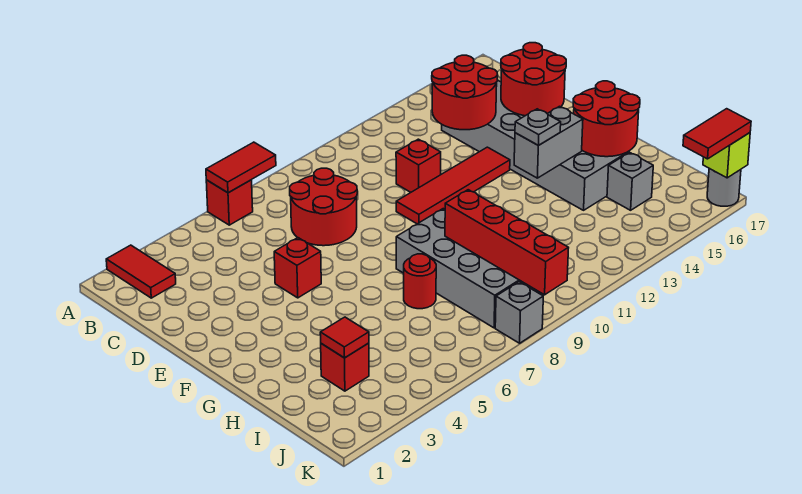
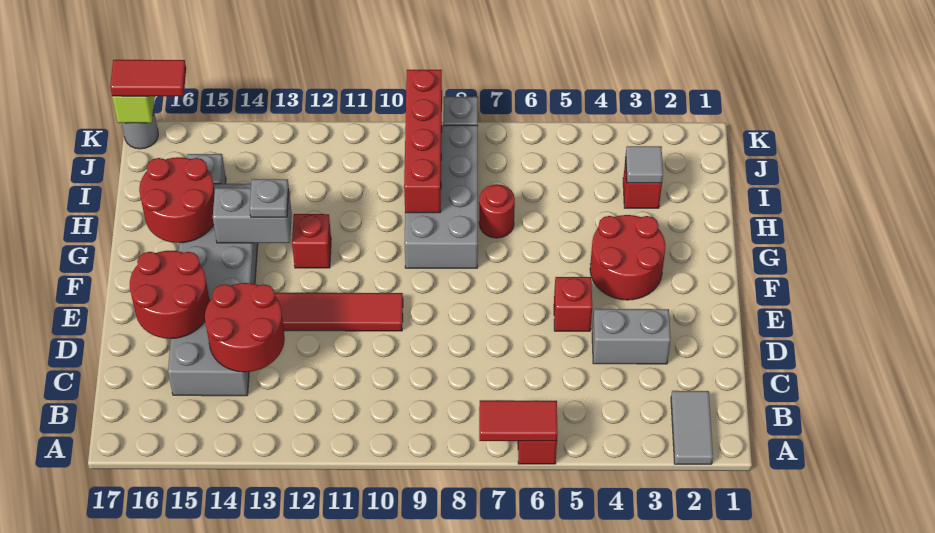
red 1x2 tile [106,245,176,298] -> grey 1x2 tile [671,391,713,464]
red 2x2 round brick [290,168,357,246] -> red 2x2 round brick moved to [590,215,665,300]
none -> grey 1x2 brick [592,309,671,364]
red 1x1 brick [396,139,441,192] -> red 1x1 brick moved to [292,214,331,268]
red 1x1 tile [320,317,369,358] -> grey 1x1 tile [626,146,663,183]

